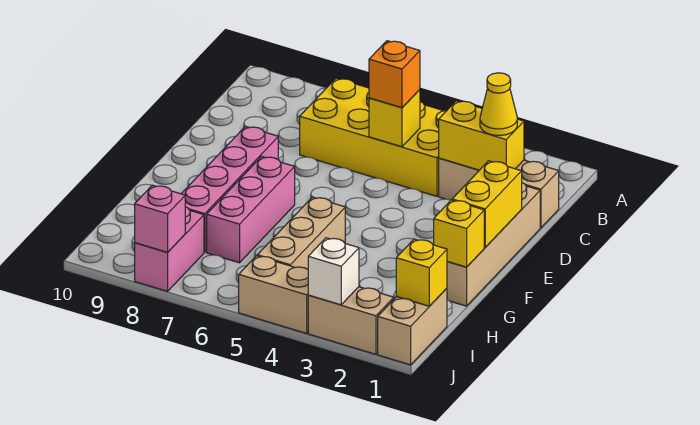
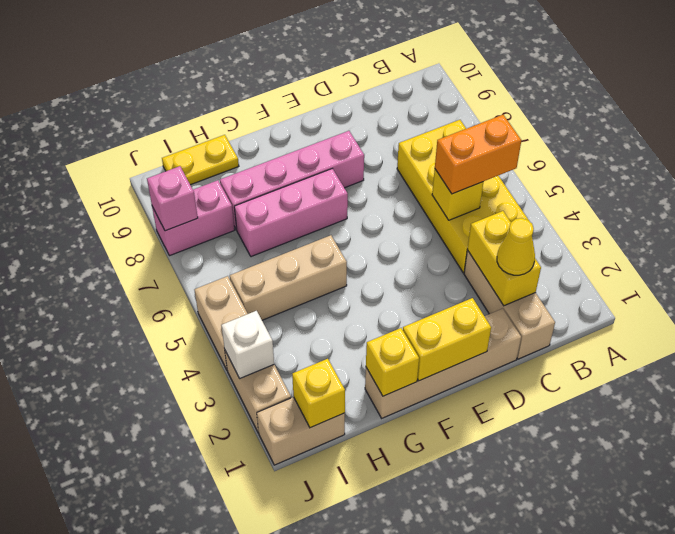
orange 1x1 brick [369,41,420,108] -> orange 1x2 brick [435,115,521,194]
none -> yellow 1x2 plate [162,135,239,185]

